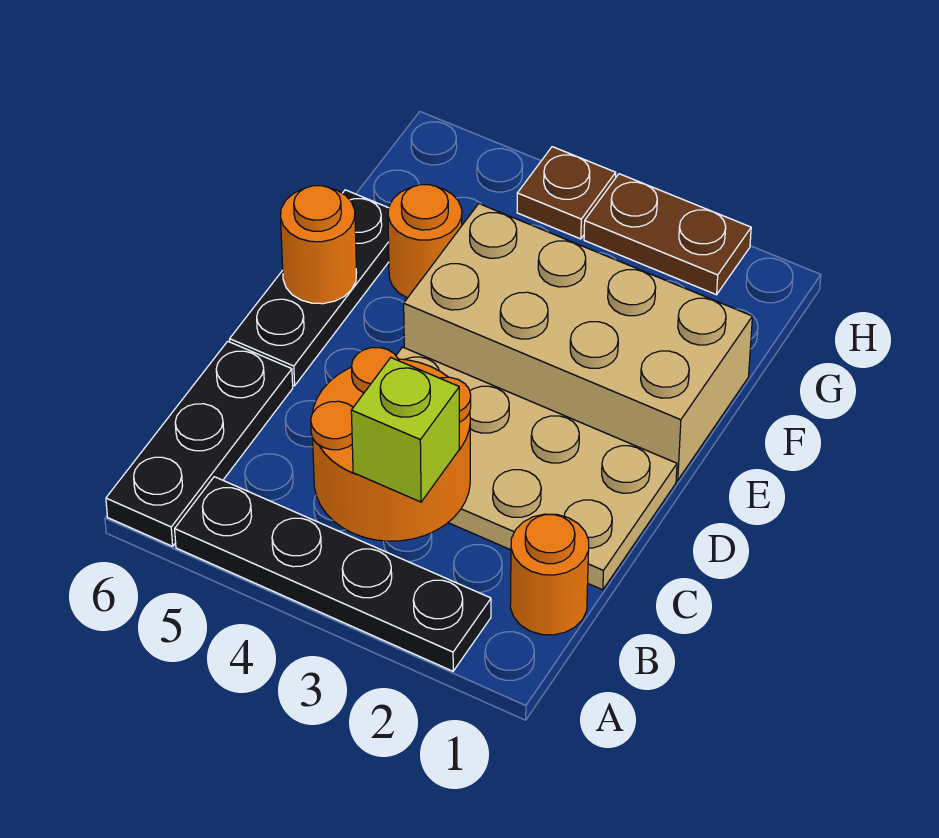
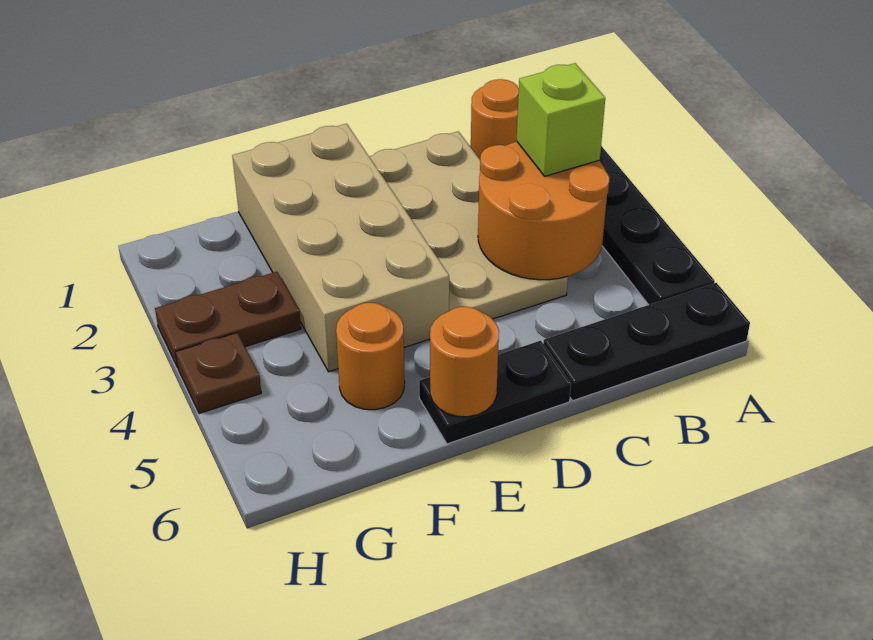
black 1x3 plate [230,190,389,386] -> black 1x2 plate [419,341,571,444]
brown 1x2 plate [584,174,751,295] -> brown 1x2 plate turned to [155,272,301,368]

